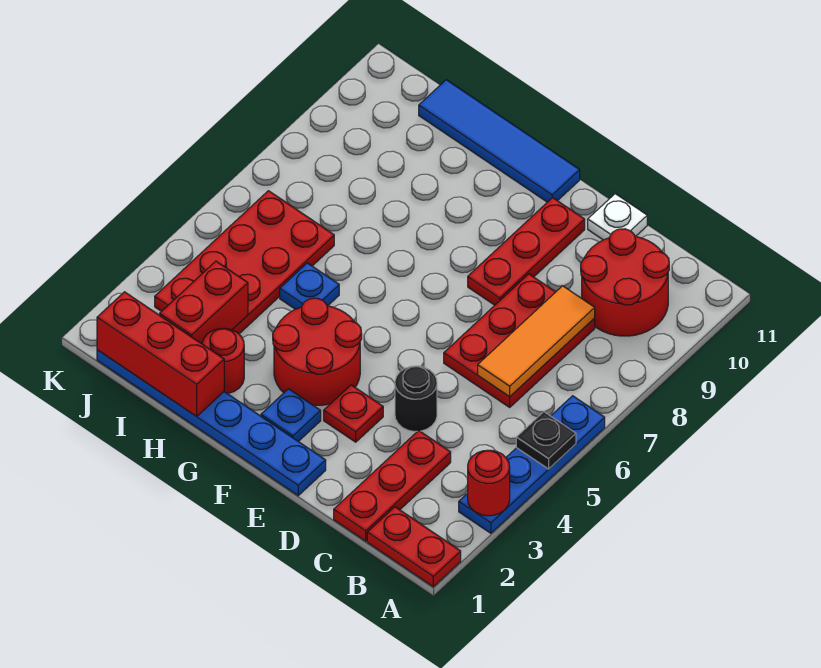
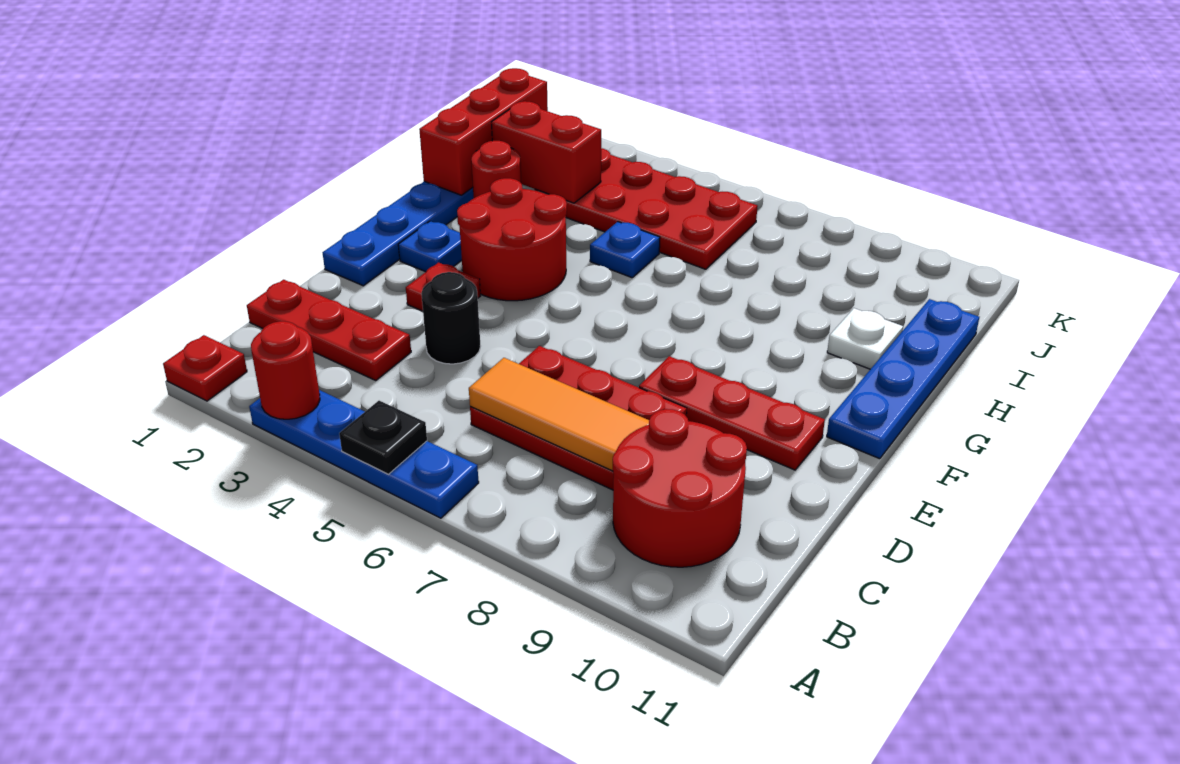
red 1x2 plate [367,507,461,587] -> red 1x1 plate [163,335,247,401]
white 1x1 plate [588,194,647,240] -> white 1x1 plate moved to [827,308,903,369]
blue 1x4 tile [419,80,580,202] -> blue 1x4 plate [827,299,979,459]

